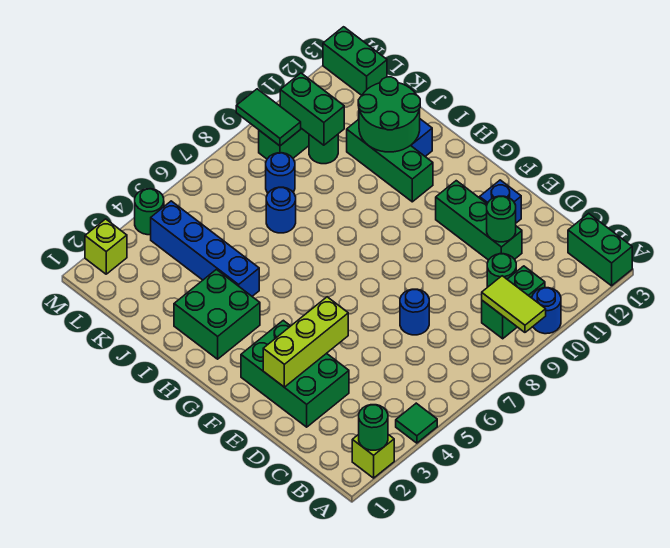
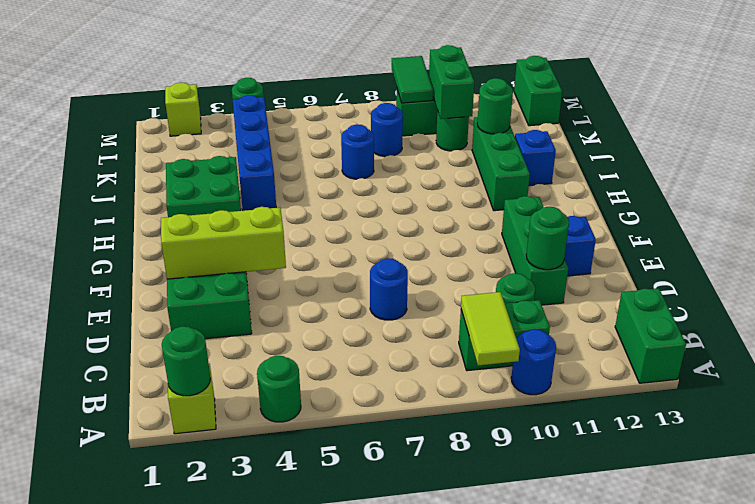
green 1x1 tile [396,403,437,443] -> green 1x1 round brick [257,356,301,422]
green 2x2 round brick [358,77,420,152] -> green 1x1 round brick [477,78,513,134]

